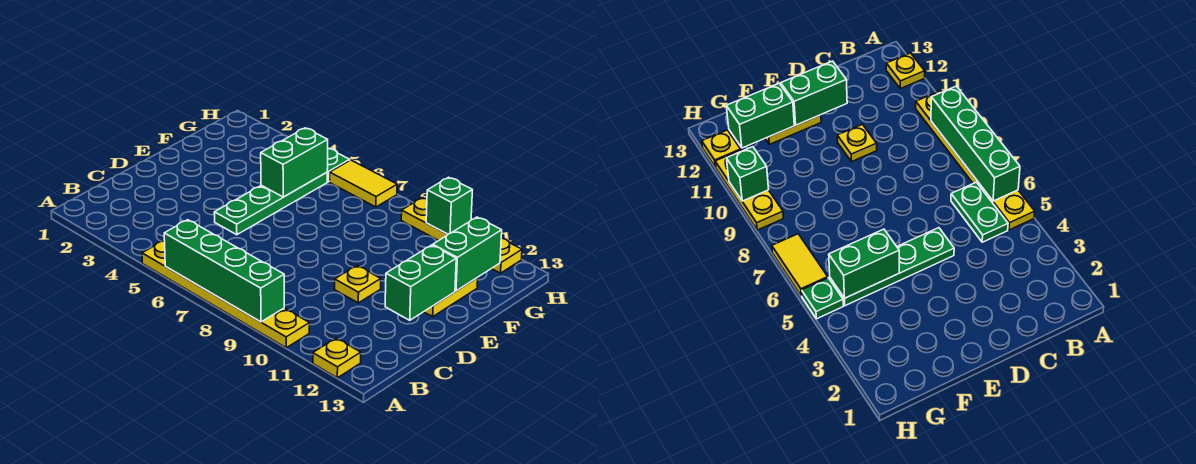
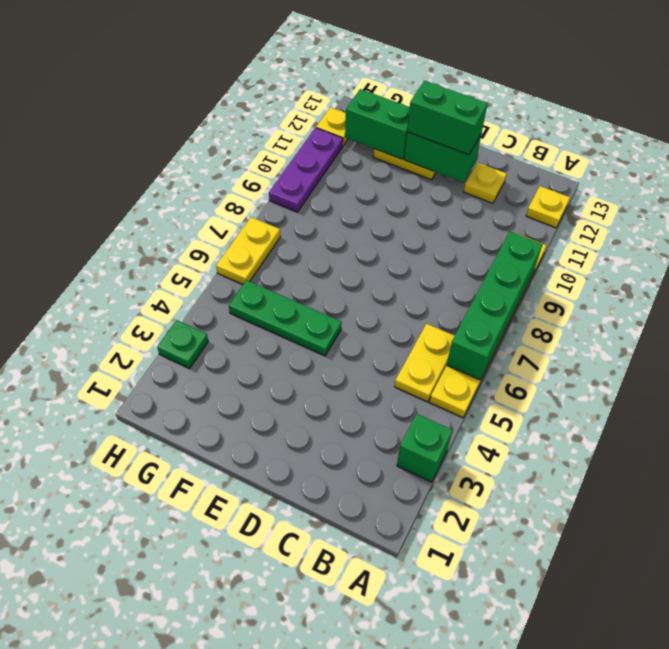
green 1x2 plate [951,182,1008,242] -> yellow 1x2 plate [395,324,455,402]
green 1x4 plate [214,172,327,235] -> green 1x3 plate [229,280,342,356]
yellow 1x1 plate [335,266,381,303] -> yellow 1x1 plate moved to [464,163,506,203]
green 1x2 brick [261,128,328,197] -> green 1x2 brick moved to [407,81,488,155]
green 1x1 plate [327,149,350,182] -> green 1x1 plate moved to [157,320,208,368]
yellow 1x2 tile [330,160,397,207] -> yellow 1x2 plate [216,217,280,284]
yellow 1x3 plate [401,198,448,241] -> purple 1x3 plate [269,128,343,212]
green 1x1 brick [426,177,472,234] -> green 1x1 brick moved to [397,414,452,482]

